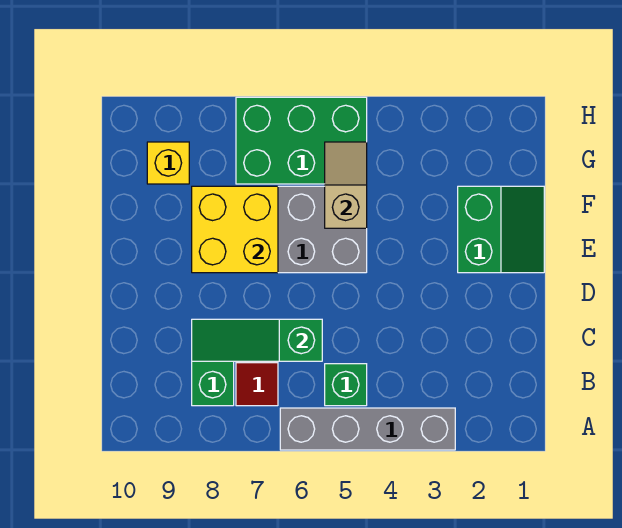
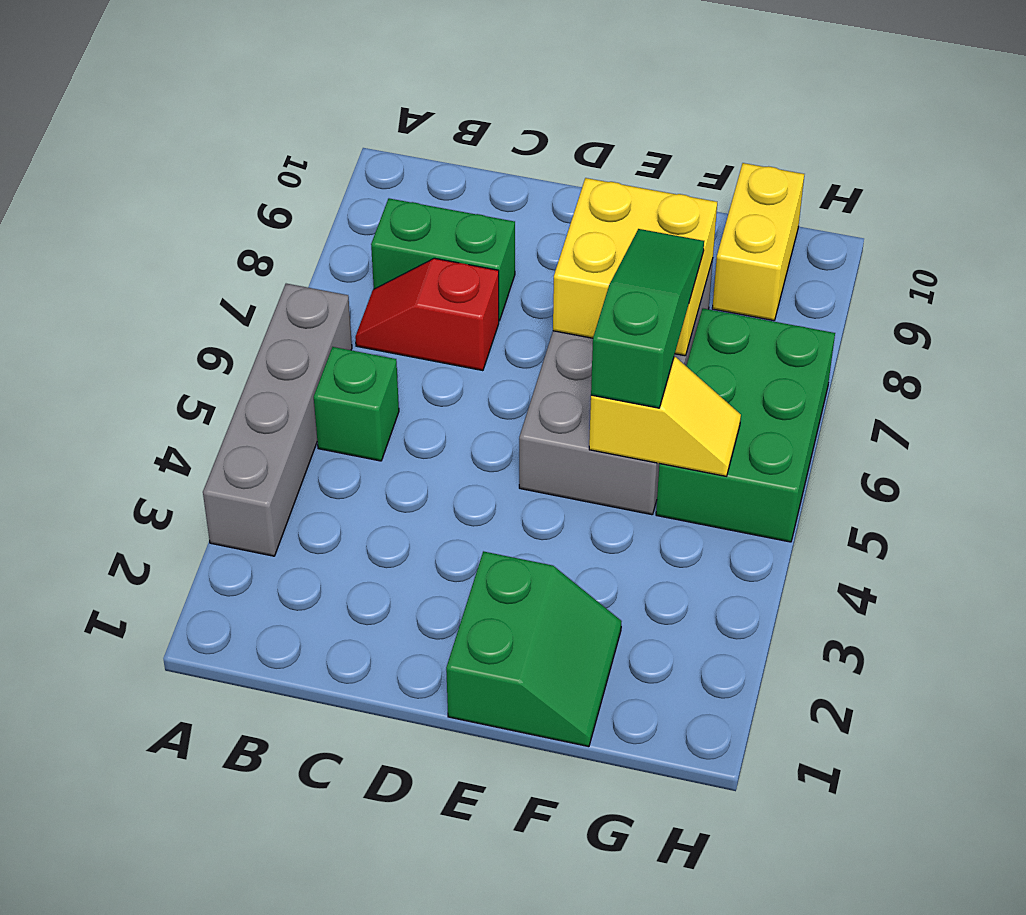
green 1x3 slope [192,319,322,361] -> green 1x3 slope moved to [591,229,704,408]
green 2x2 slope [458,186,544,273] -> green 2x2 slope turned to [446,551,621,747]
tan 1x2 slope [325,142,367,228] -> yellow 1x2 slope [589,357,741,476]
yellow 1x1 brick [147,142,189,184] -> yellow 1x2 brick [712,163,804,321]

